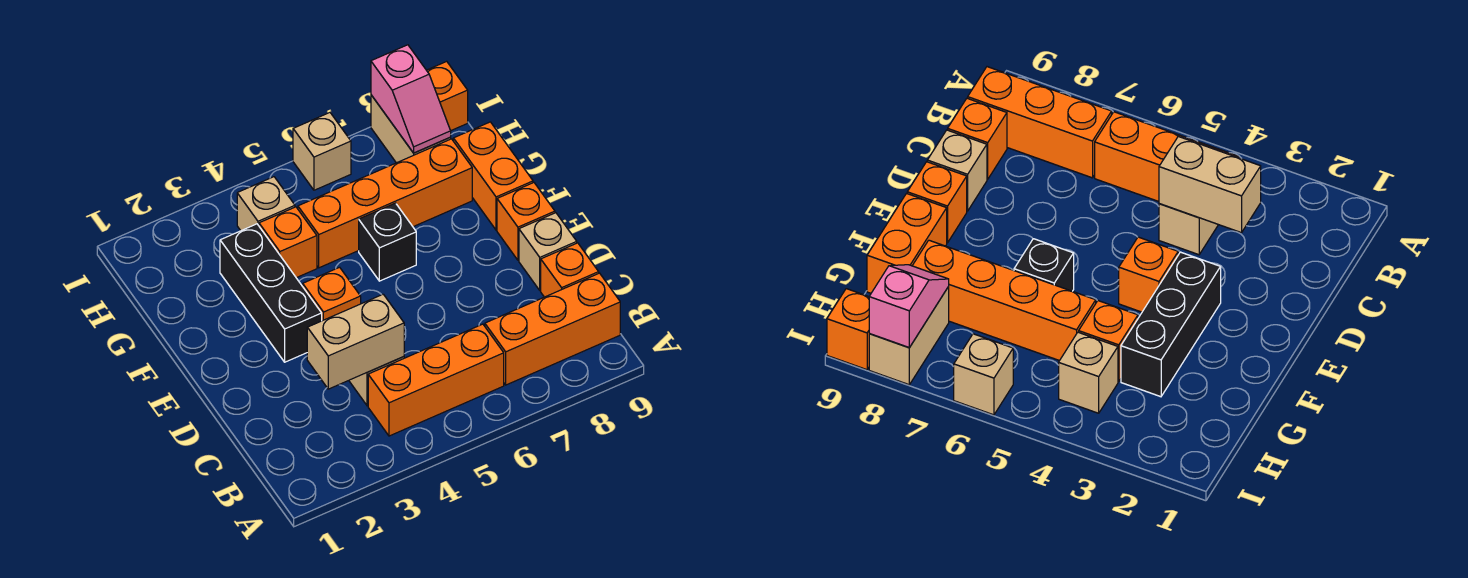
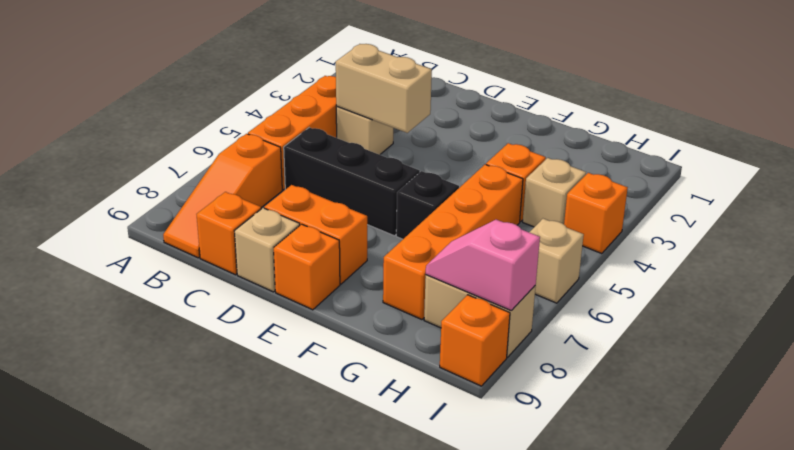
orange 1x3 brick [485,273,620,385] -> orange 1x3 slope [163,134,282,258]
tan 1x2 brick [307,294,404,389] -> tan 1x2 brick turned to [336,44,432,133]
black 1x3 brick [220,224,322,362] -> black 1x3 brick moved to [284,127,420,236]
orange 1x1 brick [303,267,361,321] -> orange 1x1 brick moved to [564,173,628,254]
orange 1x2 brick [453,122,533,230] -> orange 1x2 brick moved to [264,185,367,284]

